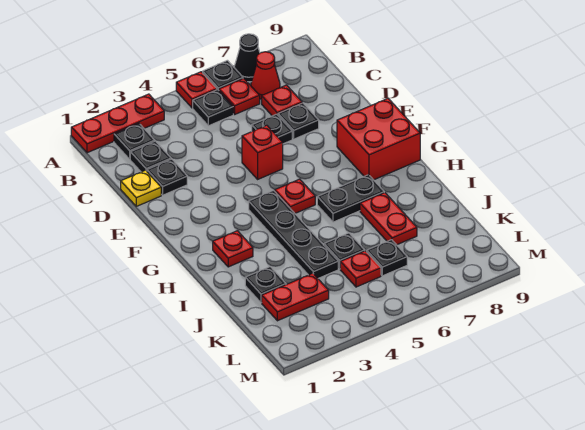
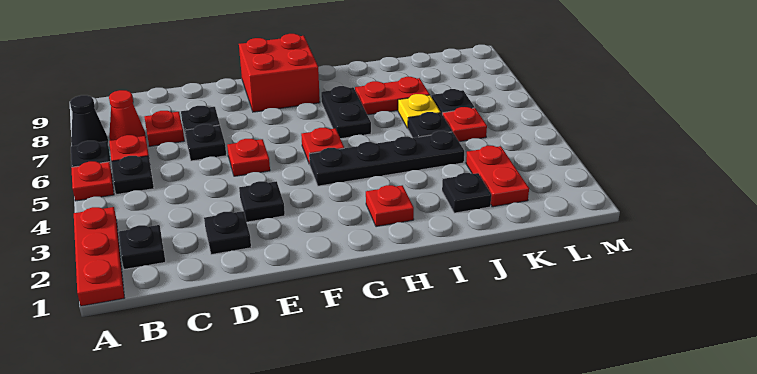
black 1x1 plate [130,141,171,172] -> black 1x1 plate moved to [239,181,285,222]
yellow 1x1 plate [121,170,161,206] -> yellow 1x1 plate moved to [398,94,441,128]
red 1x1 brick [242,125,283,179] -> red 1x1 plate [227,139,270,176]

